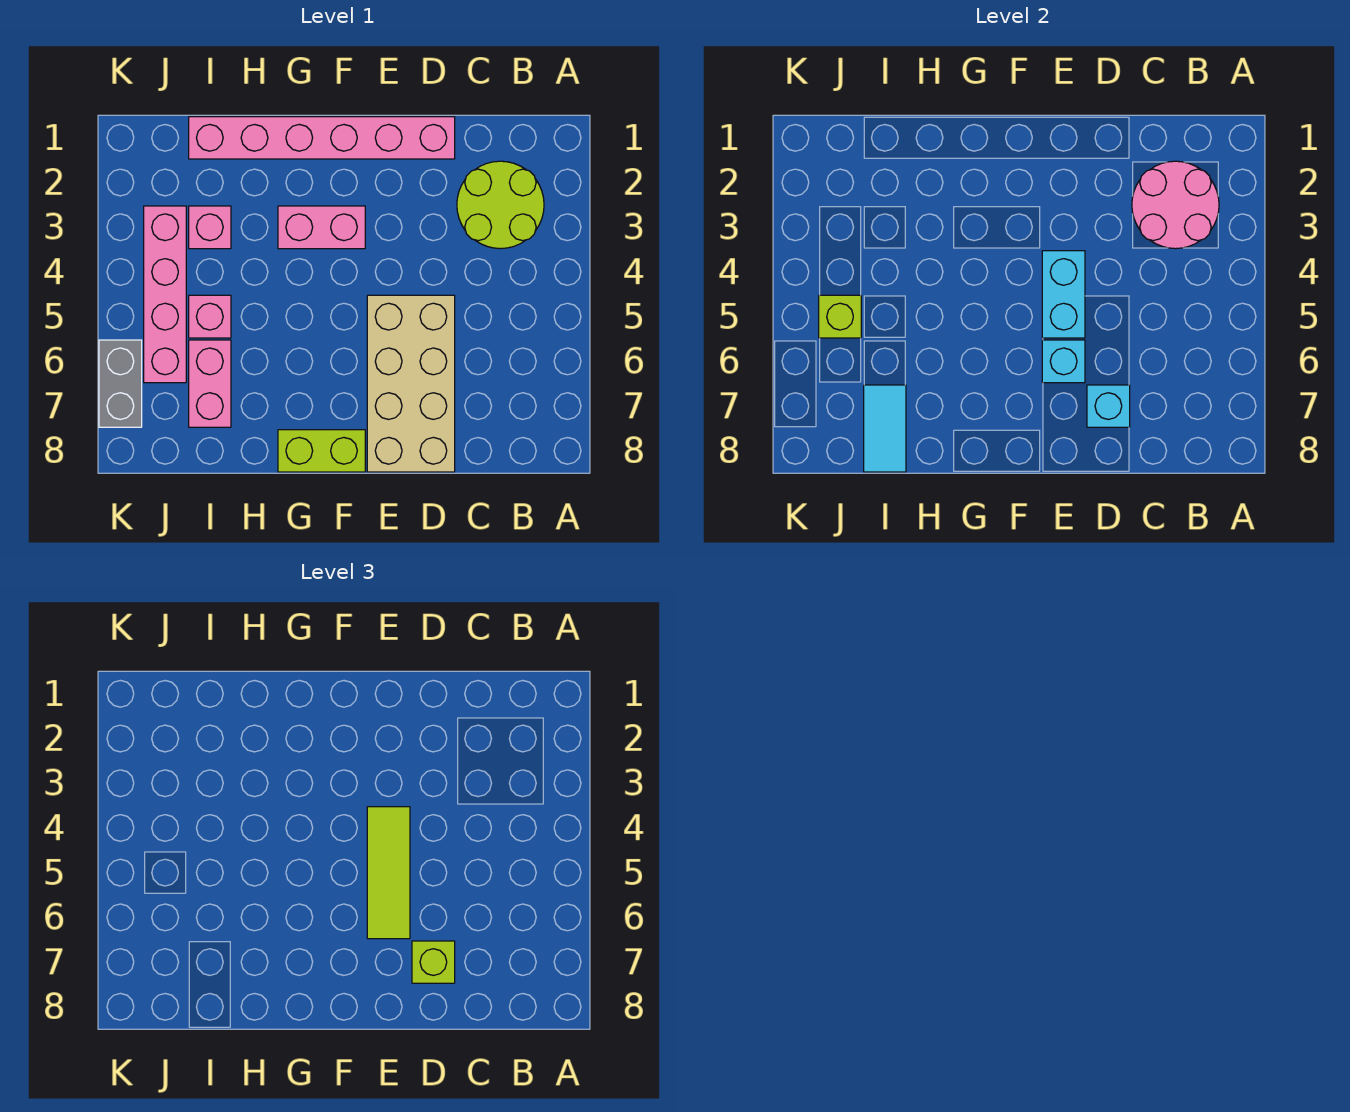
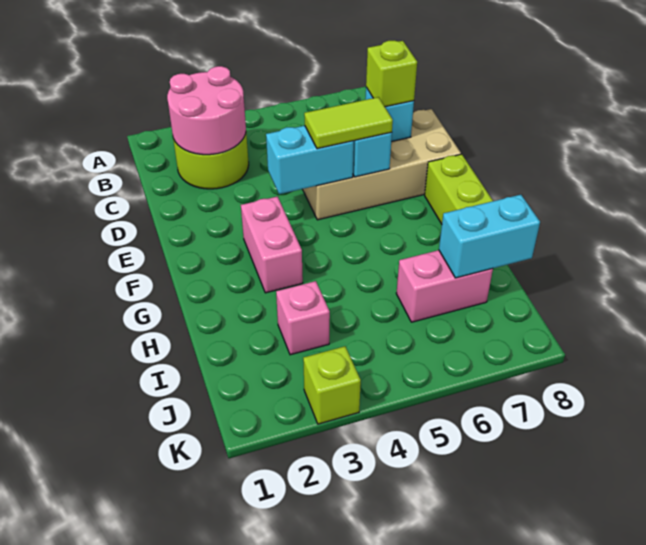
pink 1x6 brick [189,117,455,159] -> none
lime 1x3 tile [367,807,410,939] -> lime 1x2 tile [304,97,393,149]
pink 1x1 brick [189,295,231,338] -> none
cyan 1x2 tile [864,385,906,472] -> cyan 1x2 brick [439,195,540,278]
pink 1x4 brick [144,206,186,383] -> none
lime 1x1 brick [819,295,861,338] -> lime 1x1 brick moved to [303,346,361,424]
grey 1x2 brick [99,340,142,427] -> none

